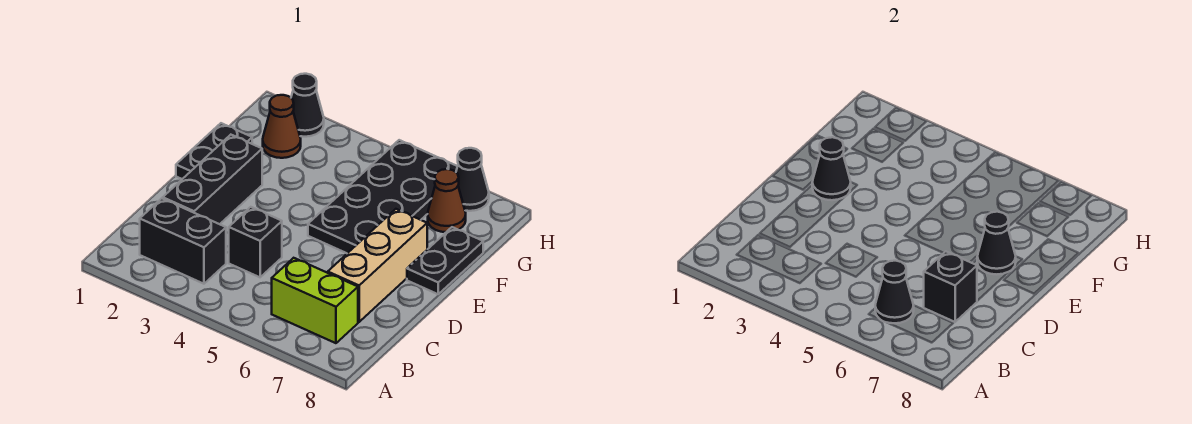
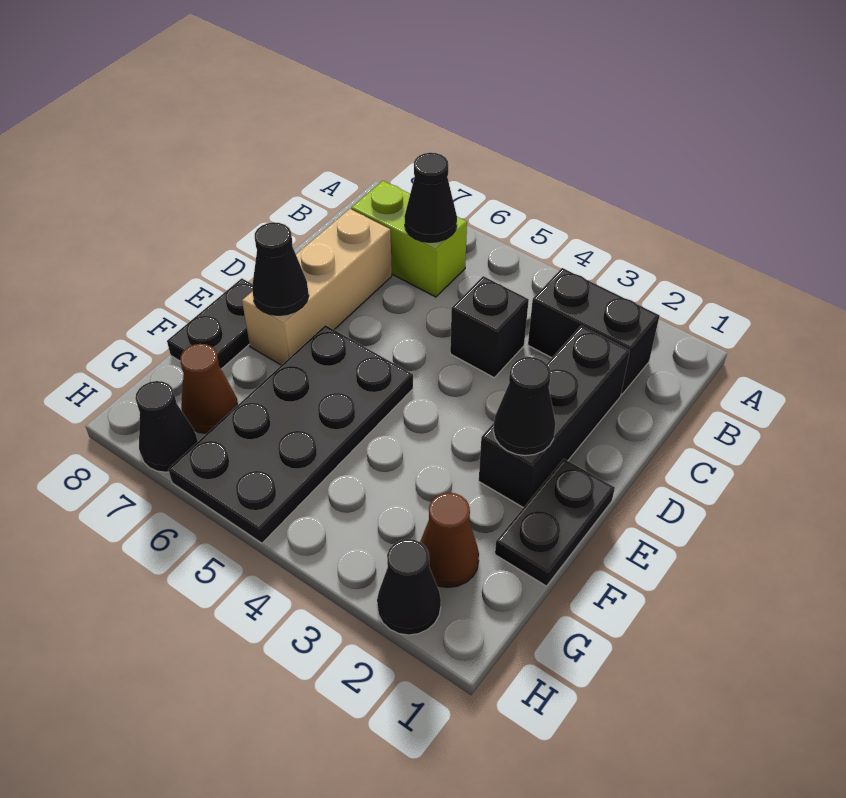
black 1x1 brick [924,251,977,322] -> none

